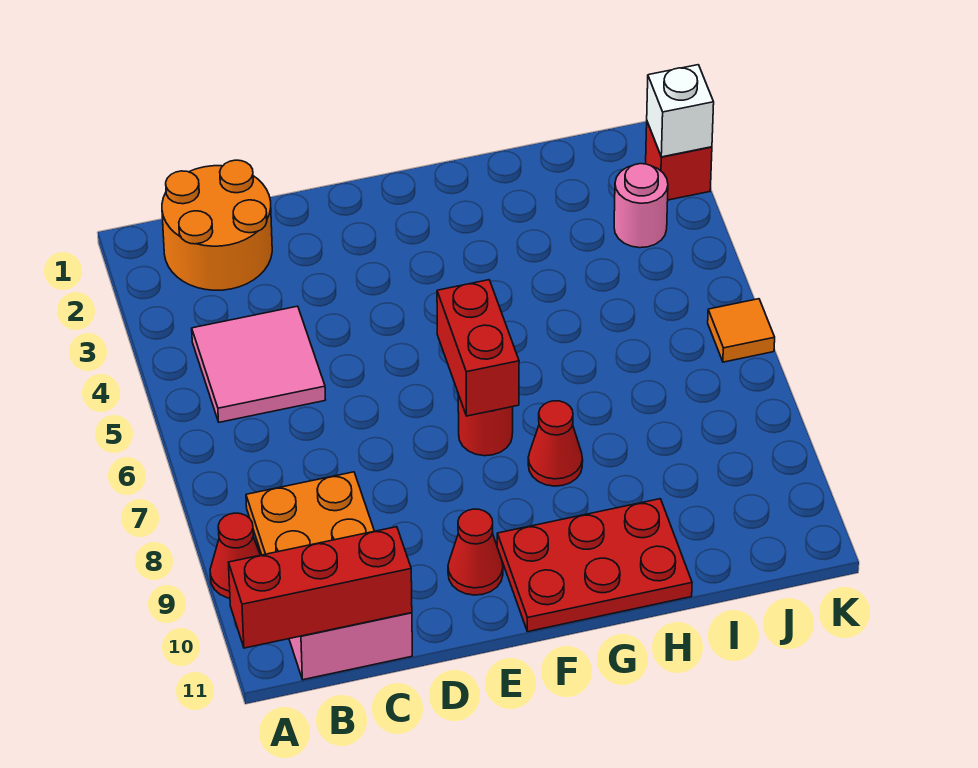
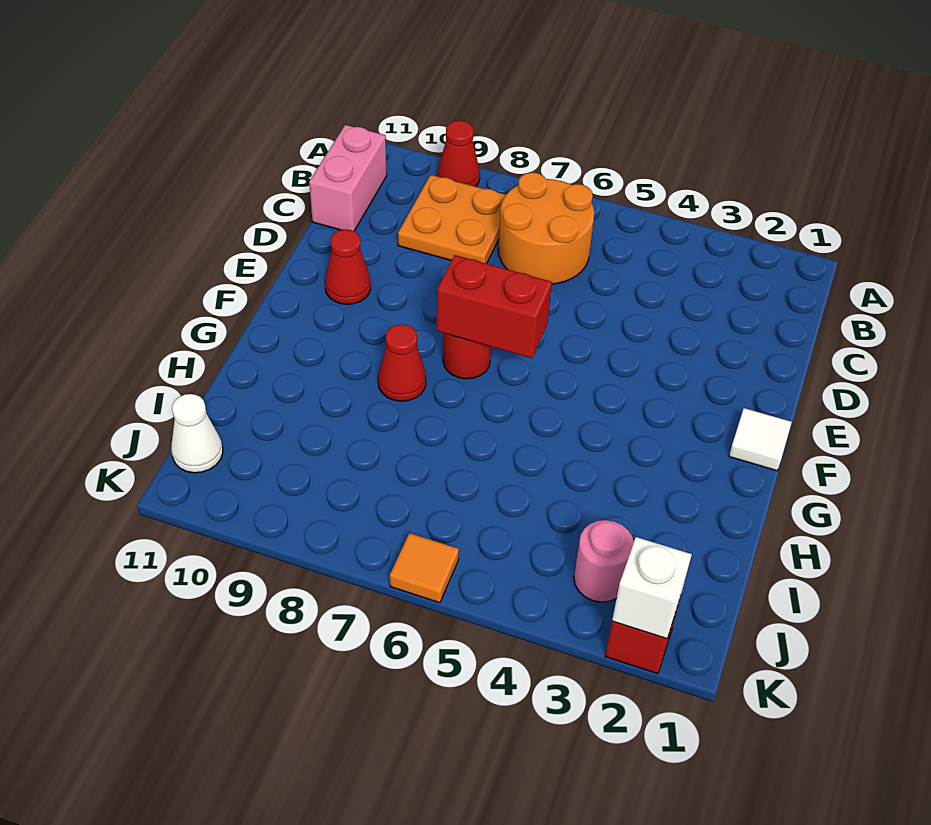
red 1x3 brick [228,527,412,648] -> none
orange 2x2 round brick [162,160,272,290] -> orange 2x2 round brick moved to [498,172,594,284]
pink 2x2 tile [192,306,325,422] -> none
none -> white 1x1 tile [729,408,792,471]
red 2x3 plate [497,499,692,632] -> none
none -> white 1x1 cone [171,394,223,473]

